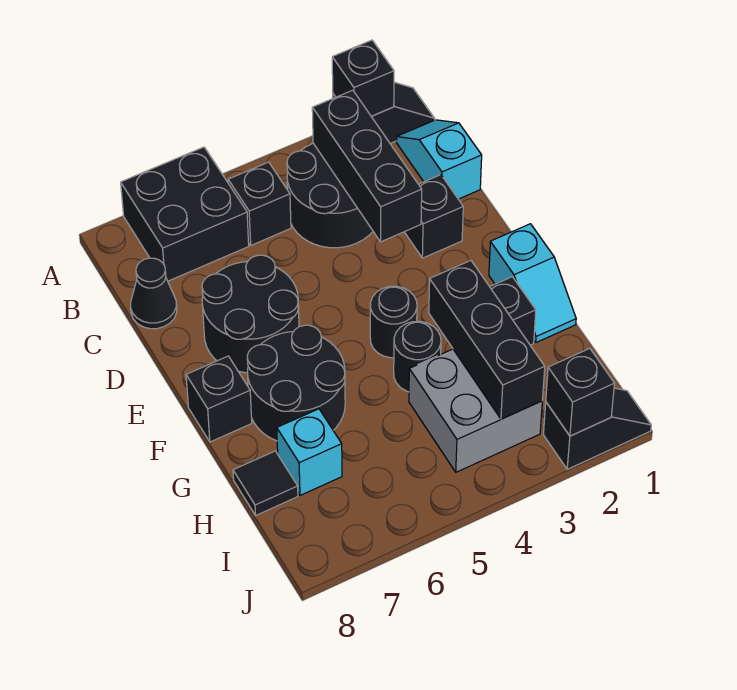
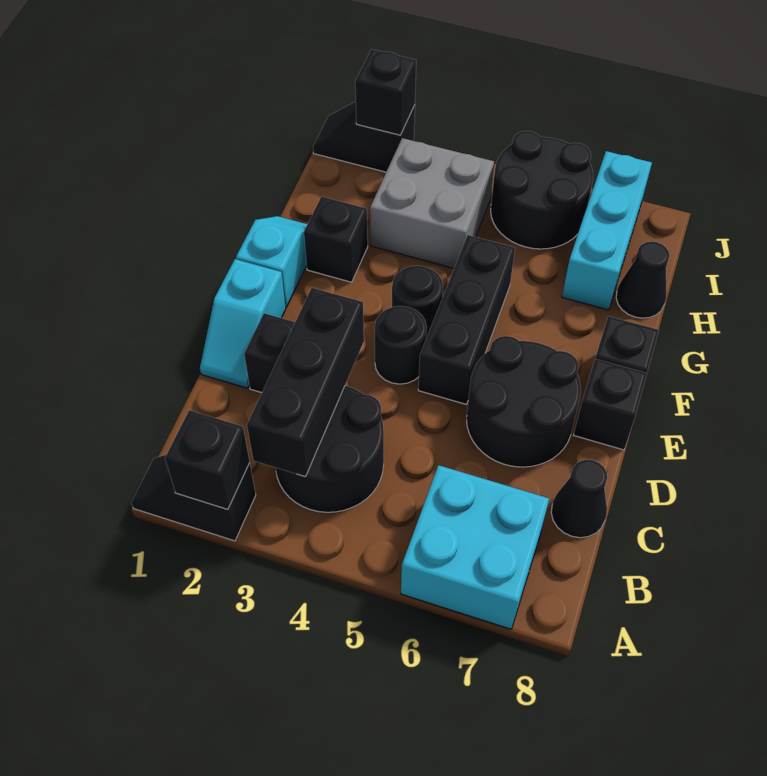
black 2x2 brick [121,147,249,281] -> cyan 2x2 brick [401,465,549,629]
cyan 1x2 slope [397,120,482,199] -> cyan 1x2 slope moved to [200,259,286,388]
black 1x1 brick [228,162,291,245] -> black 1x1 brick moved to [574,359,647,450]
black 2x2 round brick [247,325,345,441] -> black 2x2 round brick moved to [491,131,593,249]
black 1x3 brick [429,261,545,419] -> black 1x3 brick moved to [418,235,515,404]
black 1x1 round brick [394,321,441,392] -> black 1x1 round brick moved to [375,306,427,384]
cyan 1x1 brick [277,409,342,495] -> cyan 1x3 brick [562,151,652,310]
black 1x1 tile [233,451,298,515] -> black 1x1 cone [616,241,669,318]

